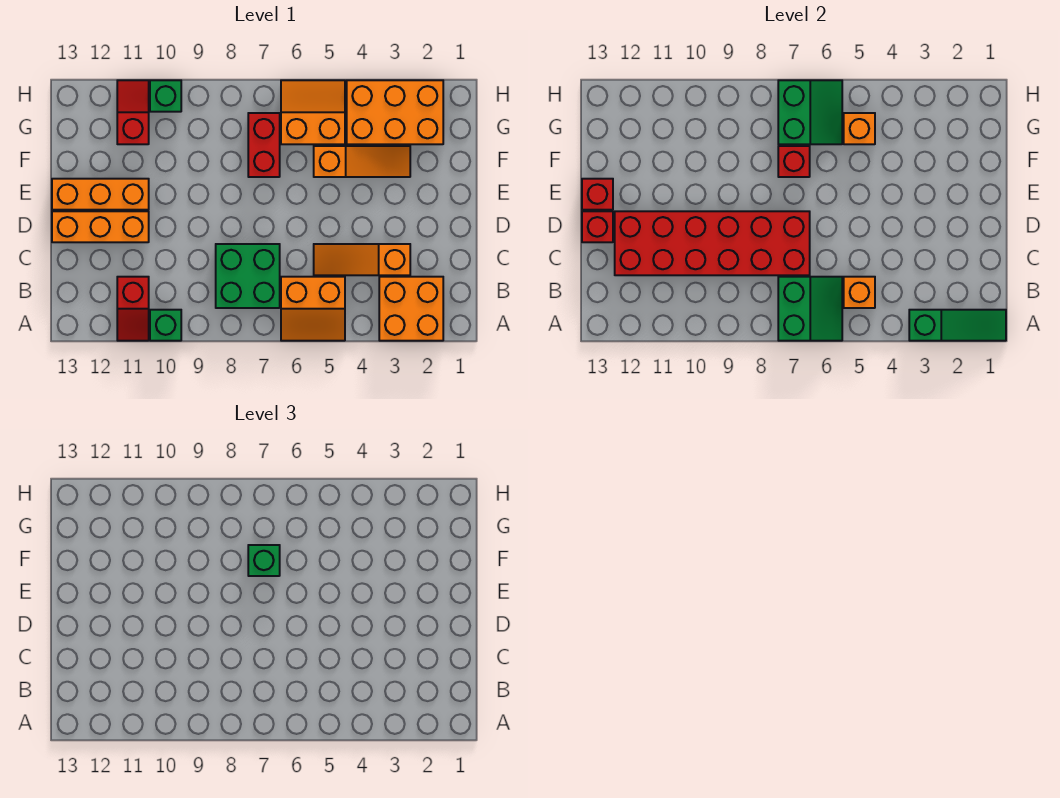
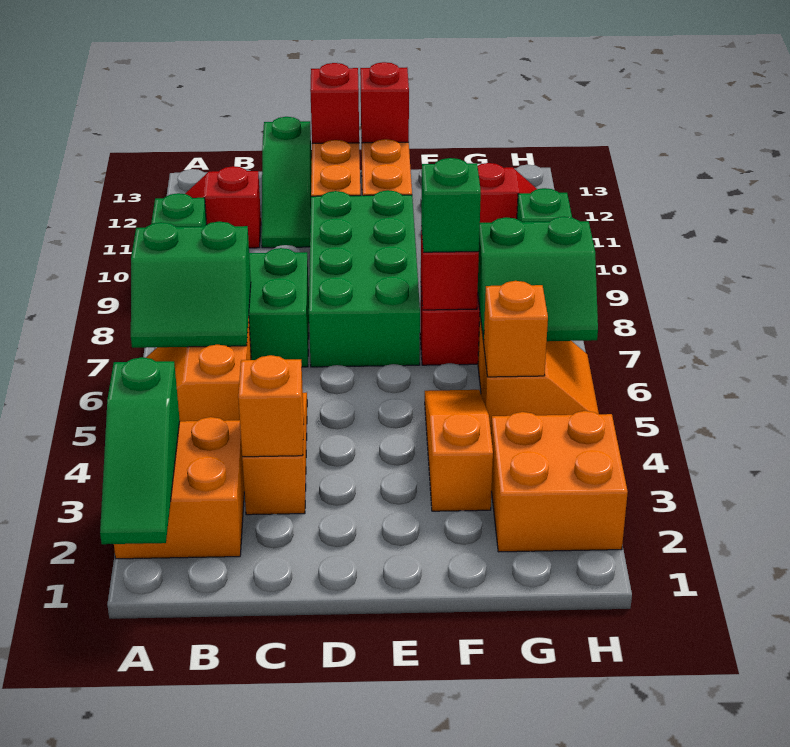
orange 1x1 brick [844,277,875,308] -> orange 1x1 brick moved to [238,355,304,457]
red 2x6 brick [615,211,810,275] -> none
none -> green 1x3 slope [261,117,312,248]
none -> green 2x4 brick [309,190,420,367]
orange 1x3 slope [314,146,410,177] -> orange 1x3 slope turned to [425,390,493,511]
orange 2x3 brick [347,80,443,144] -> orange 2x2 brick [491,411,628,552]

